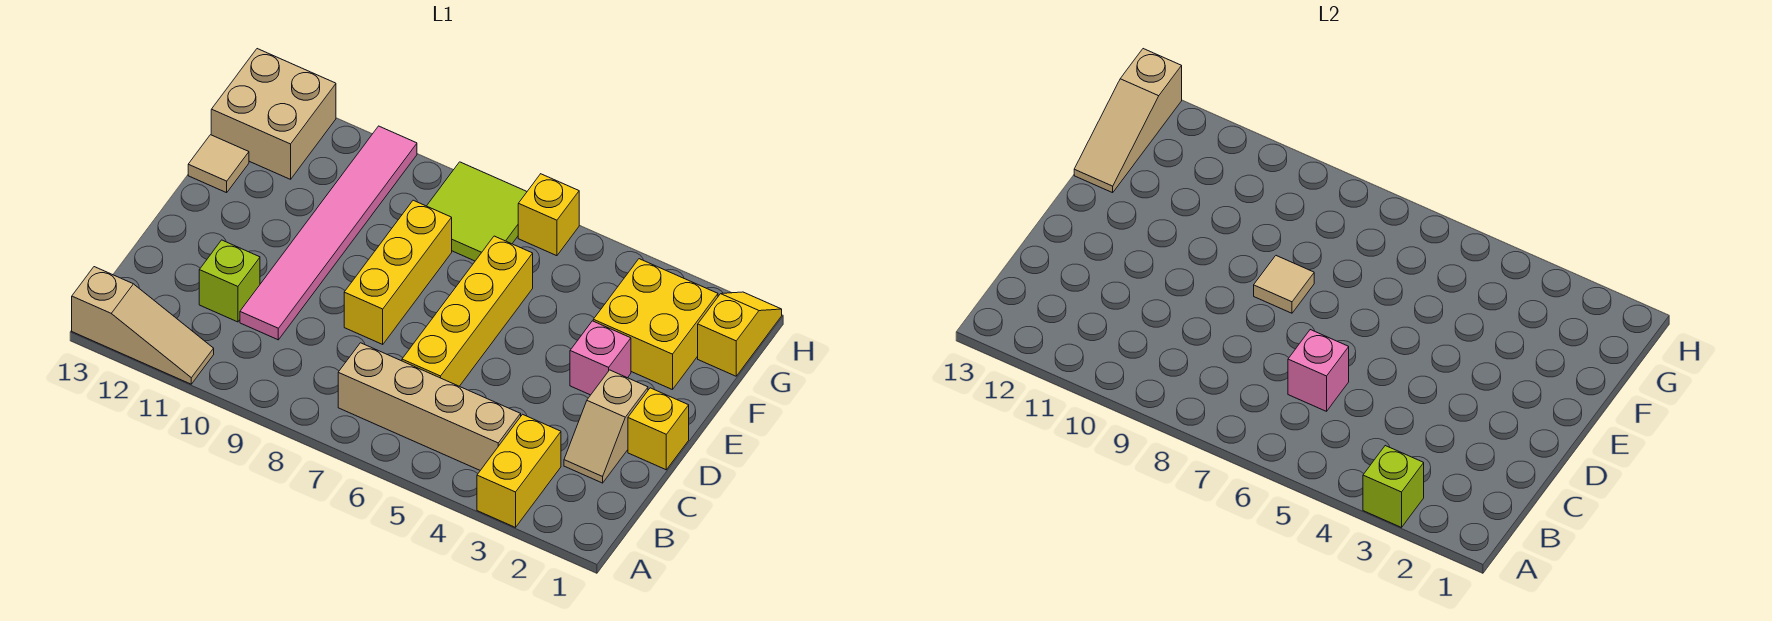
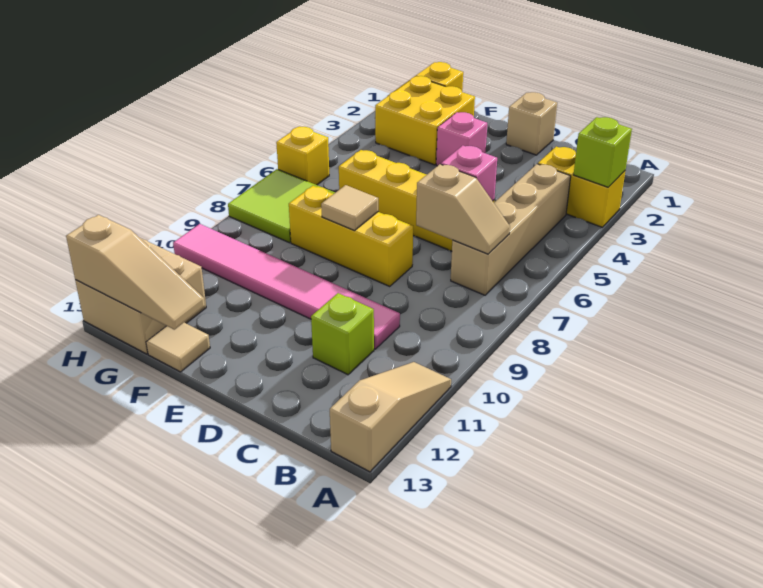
tan 1x2 slope [564,370,648,483] -> tan 1x2 slope moved to [416,164,510,254]
yellow 1x1 brick [628,388,689,470] -> tan 1x1 brick [506,92,557,155]

